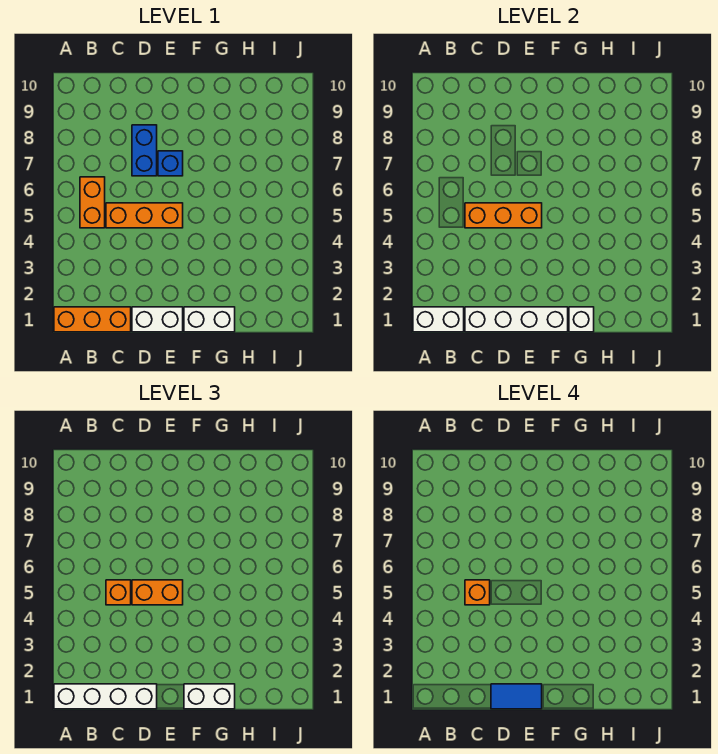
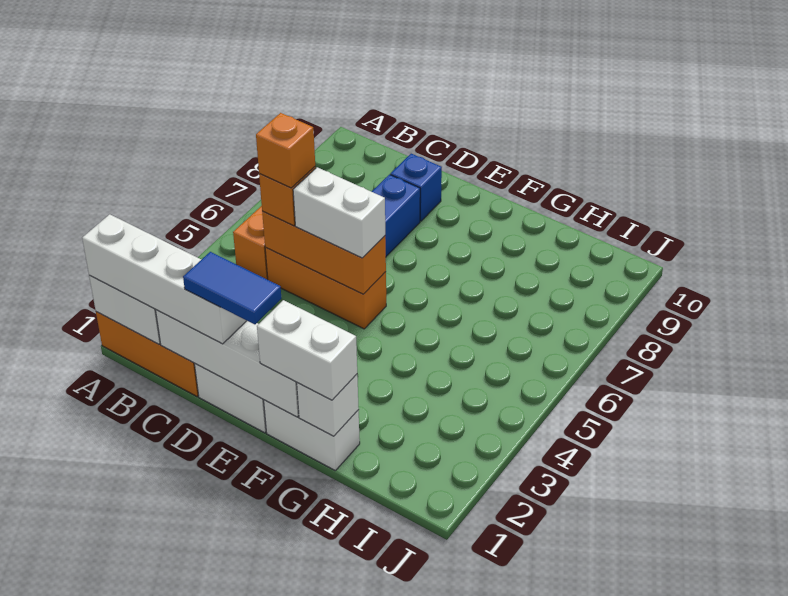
orange 1x2 brick [132,580,183,605] -> white 1x2 brick [293,167,385,258]
blue 1x1 brick [158,151,183,176] -> blue 1x1 brick moved to [390,154,442,221]

